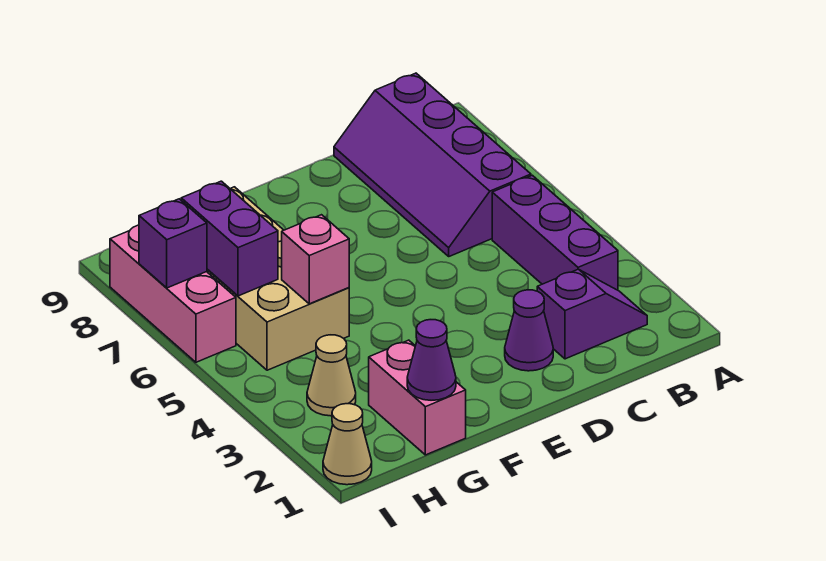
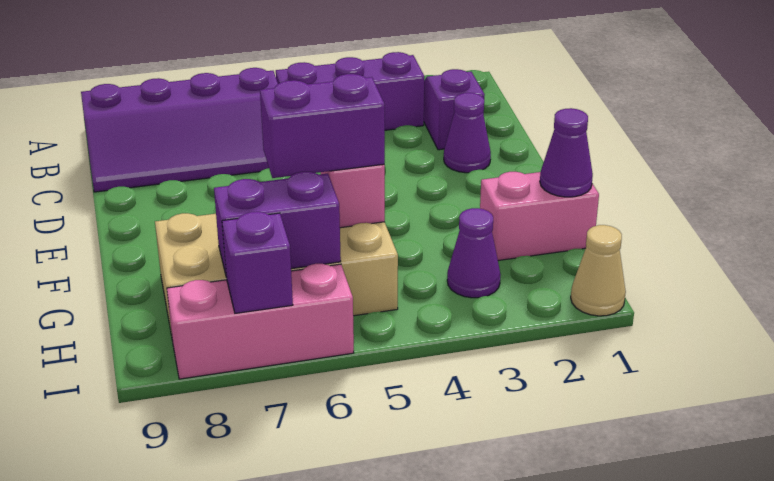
none -> purple 1x2 brick [260,74,385,178]
tan 1x1 cone [307,335,356,416] -> purple 1x1 cone [447,208,501,298]

